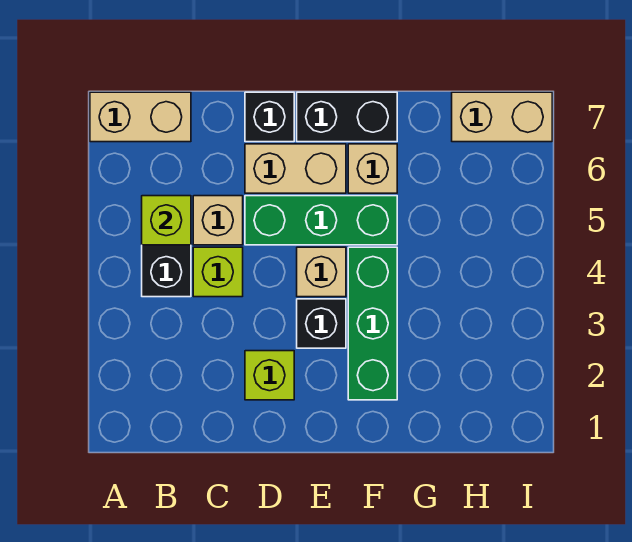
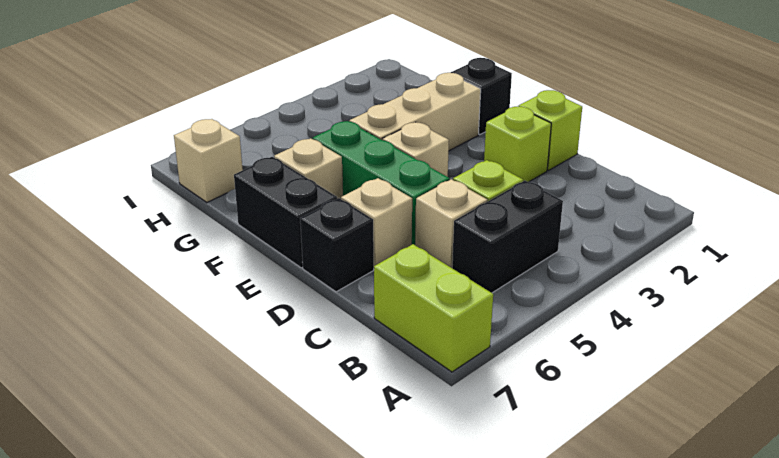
tan 1x2 brick [90,92,191,142] -> lime 1x2 brick [374,244,493,372]
lime 1x1 brick [142,196,191,245] -> lime 1x1 brick moved to [518,90,582,170]
tan 1x2 brick [245,144,346,193] -> tan 1x1 brick [341,178,412,266]
black 1x1 brick [297,299,346,348] -> black 1x1 brick moved to [451,58,512,135]
green 1x3 brick [348,247,397,400] -> tan 1x3 brick [349,73,481,151]
tan 1x2 brick [452,92,552,142] -> tan 1x1 brick [174,119,243,202]

